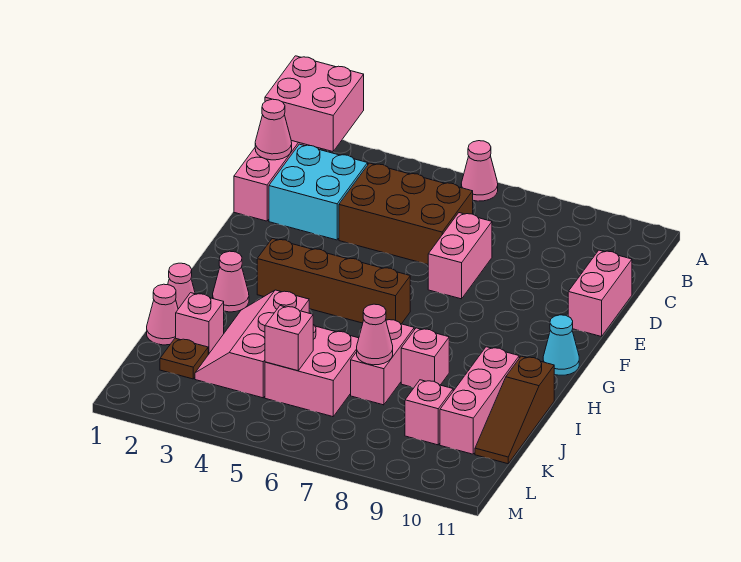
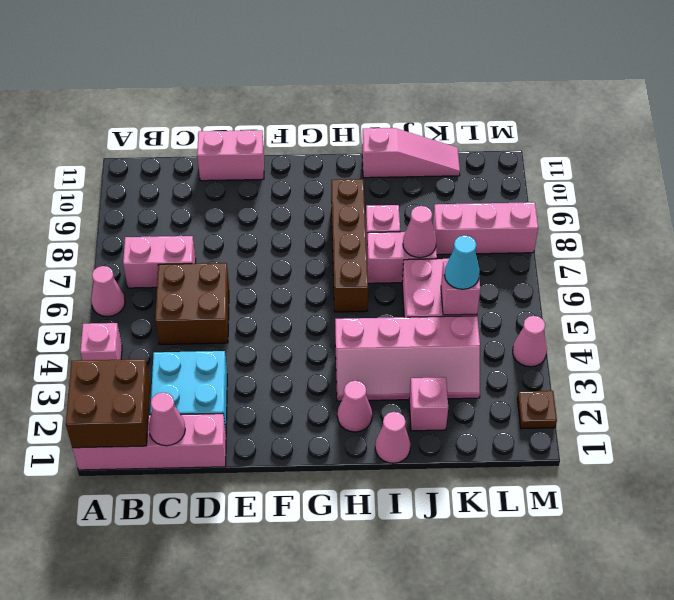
pink 2x2 brick [265,56,364,152] -> brown 2x2 brick [66,359,150,448]
brown 2x3 brick [339,163,473,264] -> brown 2x2 brick [155,263,229,344]
pink 1x2 brick [428,213,492,299] -> pink 1x2 brick moved to [123,236,196,288]
brown 1x4 brick [257,239,410,324] -> brown 1x4 brick moved to [331,179,368,312]
cyan 1x1 cone [543,315,579,375] -> cyan 1x1 cone moved to [444,235,480,289]
pink 2x3 slope [195,290,309,398] -> pink 2x4 slope [335,316,480,401]
pink 1x3 brick [440,347,519,454] -> pink 1x3 brick moved to [433,202,538,255]
brown 1x3 slope [475,356,554,464] -> pink 1x3 slope [362,128,460,178]
pink 1x1 cone [147,284,178,345] -> pink 1x1 cone moved to [513,316,547,367]
brown 1x1 plate [160,338,208,379] -> brown 1x1 plate moved to [518,391,557,429]
pink 1x1 brick [405,380,453,445] -> pink 1x1 brick moved to [80,323,122,360]

